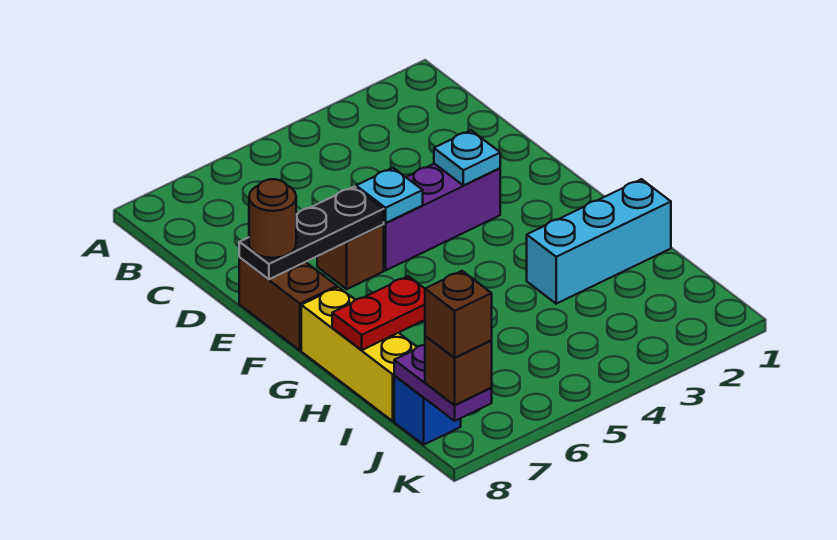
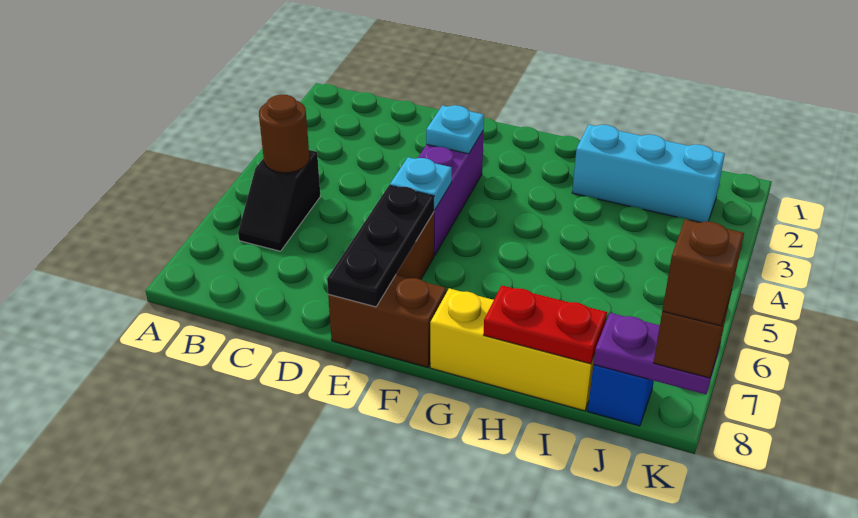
none -> black 1x2 slope [238,150,320,251]
brown 1x1 round brick [249,179,296,258] -> brown 1x1 round brick moved to [259,95,310,173]
cyan 1x3 brick [527,179,671,304] -> cyan 1x3 brick turned to [572,125,725,223]
red 1x2 plate [332,276,425,350] -> red 1x2 plate turned to [484,285,607,364]

